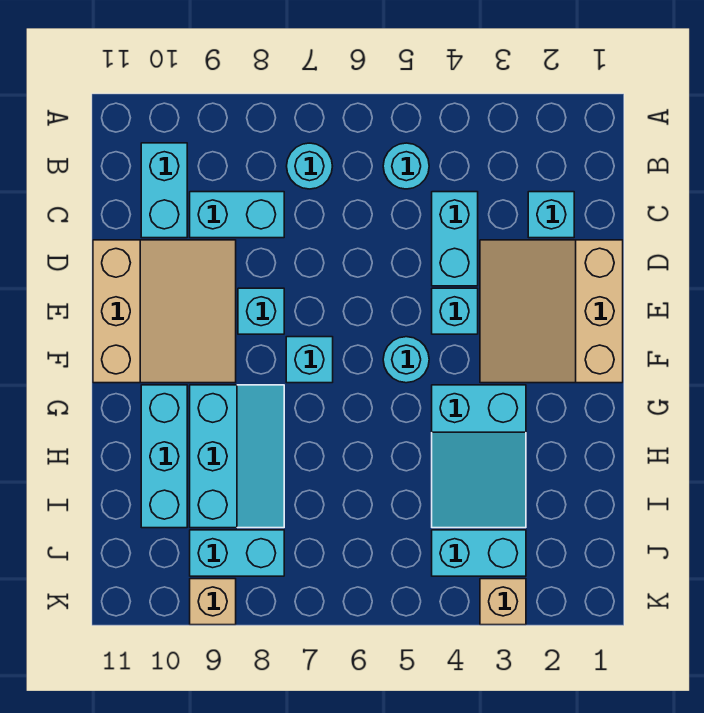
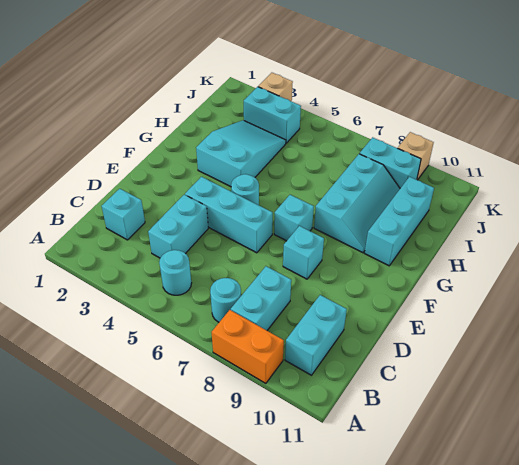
none -> orange 1x2 brick [212,310,284,383]
cyan 1x2 brick [190,192,284,238] -> cyan 1x2 brick turned to [231,266,291,330]
tan 3x3 slope [480,240,623,383] -> none
tan 3x3 slope [93,240,236,383] -> none
cyan 1x1 brick [432,288,478,334] -> cyan 1x3 brick [185,177,273,253]
cyan 2x3 slope [190,385,284,528] -> cyan 2x3 slope turned to [314,154,400,253]

